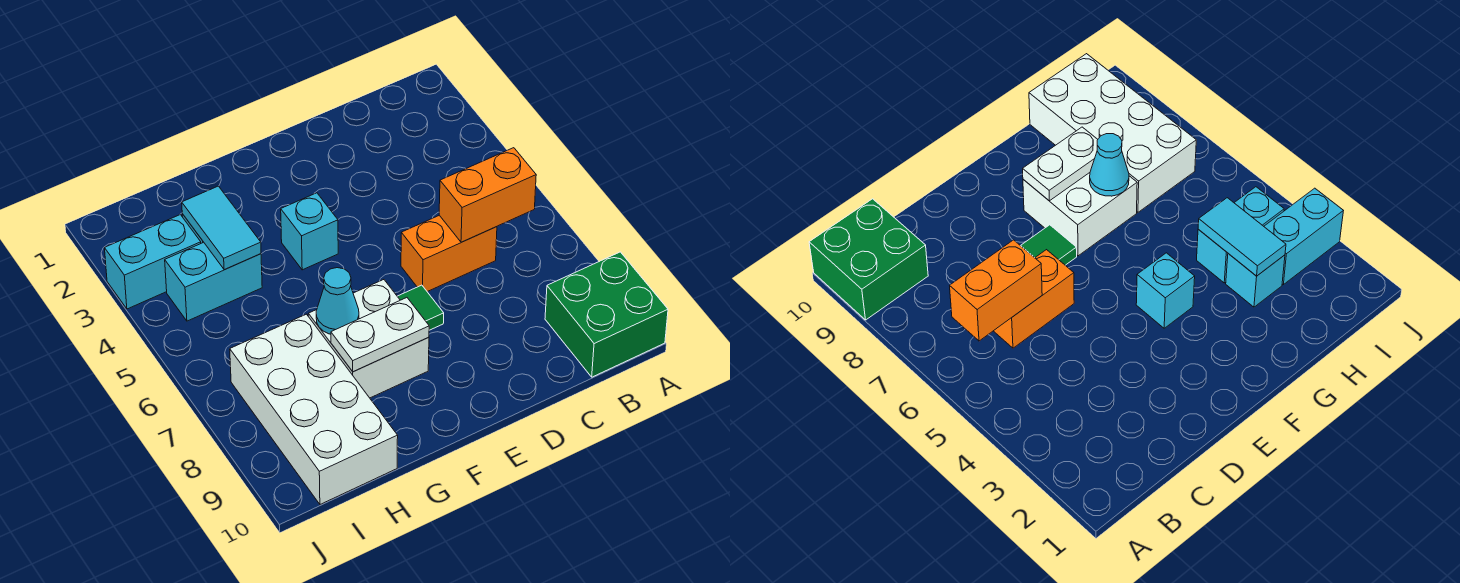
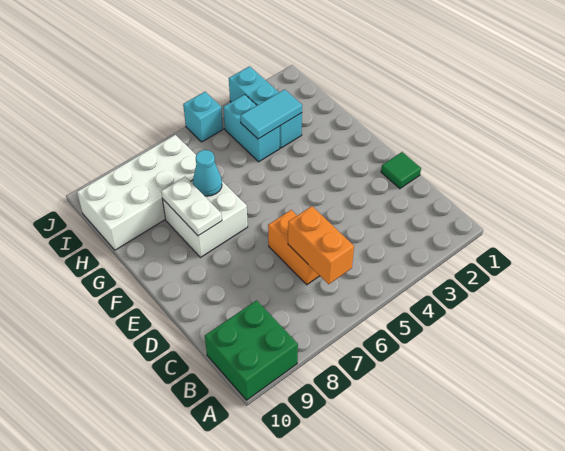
green 1x1 tile [397,285,444,330] -> green 1x1 tile moved to [381,152,421,189]
cyan 1x1 brick [281,193,338,270] -> cyan 1x1 brick moved to [183,92,223,142]

